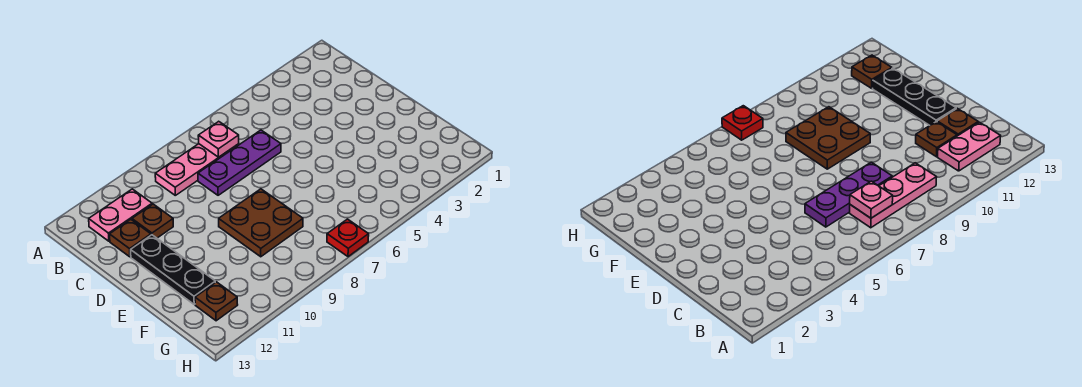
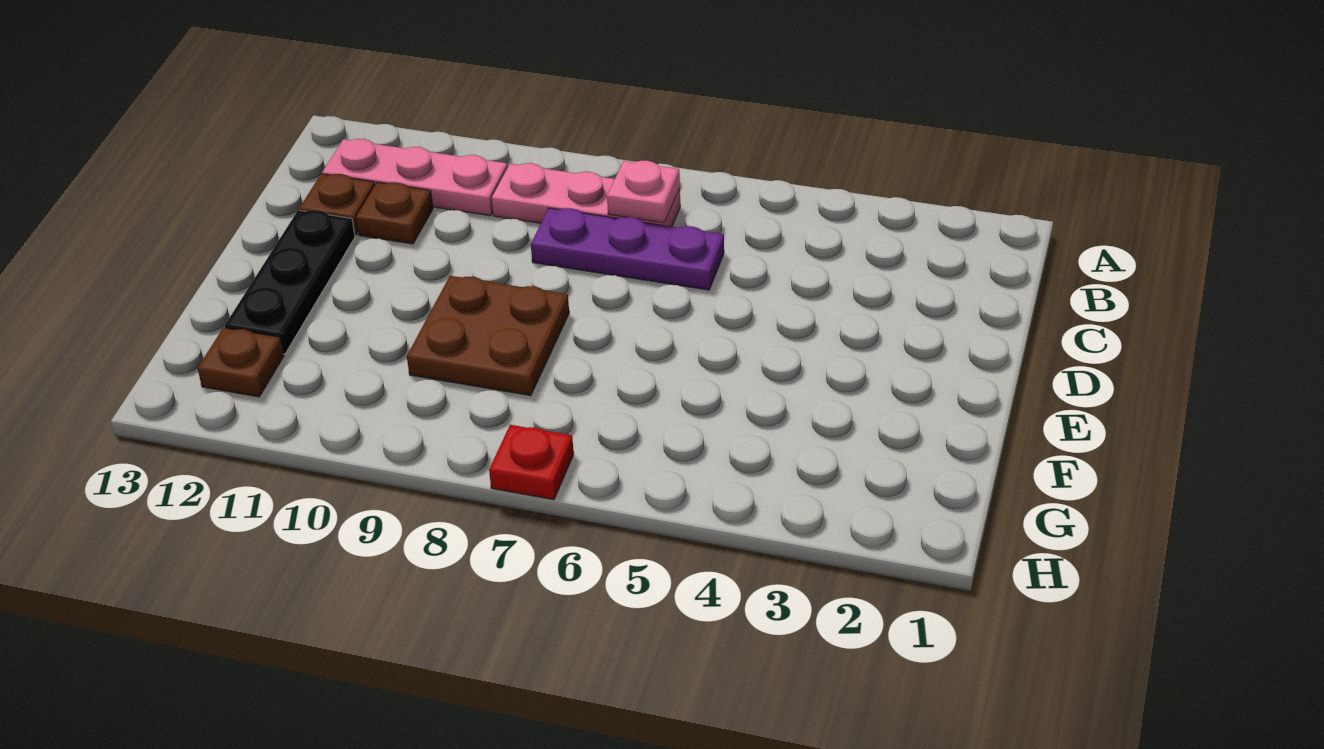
pink 1x2 plate [89,189,152,241] -> pink 1x3 plate [322,139,508,216]

